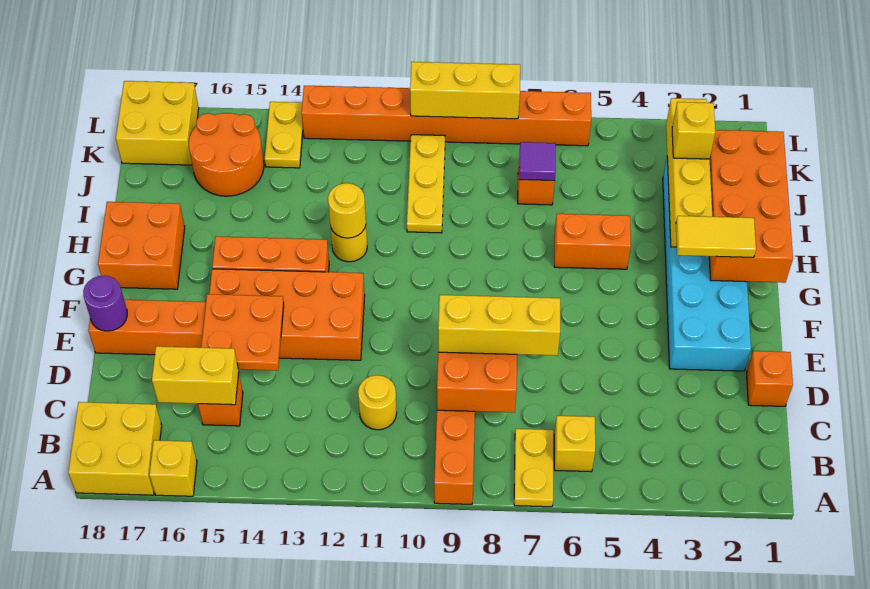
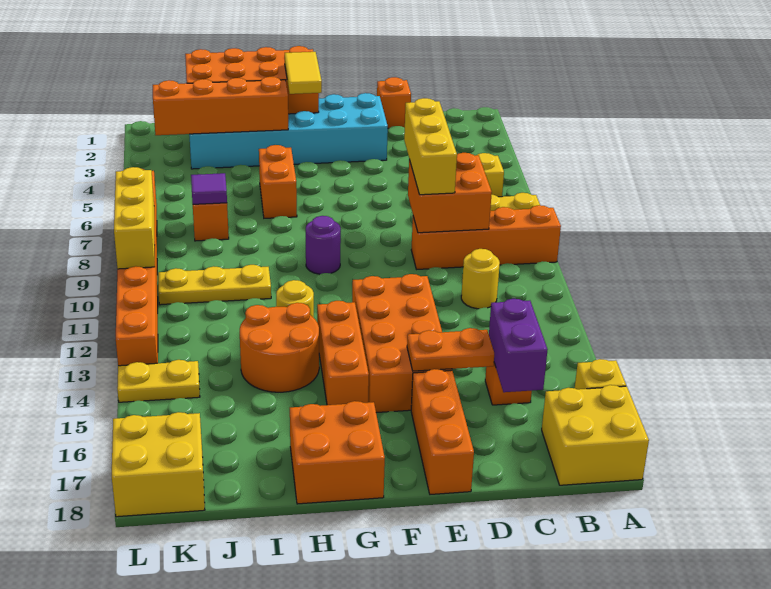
yellow 1x2 brick [152,346,239,405] -> purple 1x2 brick [489,299,548,392]
orange 2x2 plate [201,294,284,370] -> orange 1x2 plate [407,328,494,371]
purple 1x1 round brick [83,276,127,331] -> purple 1x1 round brick moved to [306,216,341,274]
yellow 1x4 brick [666,98,712,247] -> orange 1x4 brick [153,77,288,135]
yellow 1x1 round brick [328,183,366,238] -> none
yellow 1x1 brick [672,102,715,159] -> none
orange 2x2 round brick [189,113,264,196] -> orange 2x2 round brick moved to [240,303,319,392]

